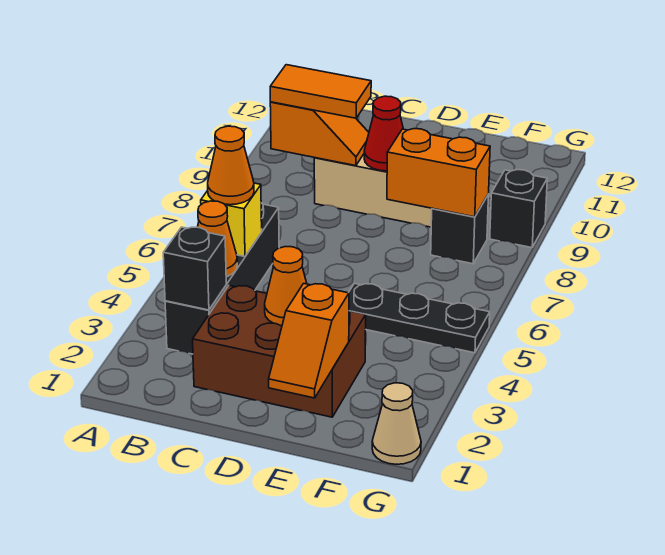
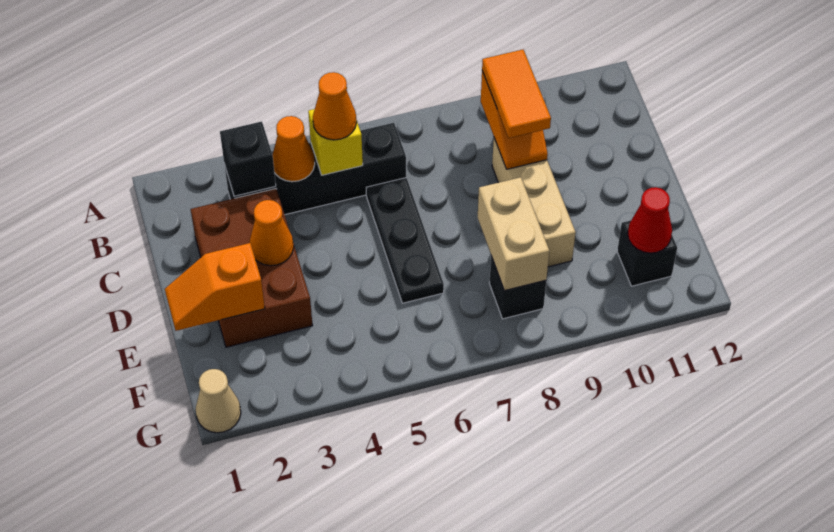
red 1x1 cone [364,96,403,171] -> red 1x1 cone moved to [628,187,672,253]
black 1x3 plate [349,283,490,353] -> black 1x3 plate moved to [366,178,444,303]
orange 1x2 brick [387,129,490,217] -> tan 1x2 brick [478,177,549,291]
black 1x1 brick [490,170,547,248] -> black 1x1 brick moved to [617,220,677,286]

